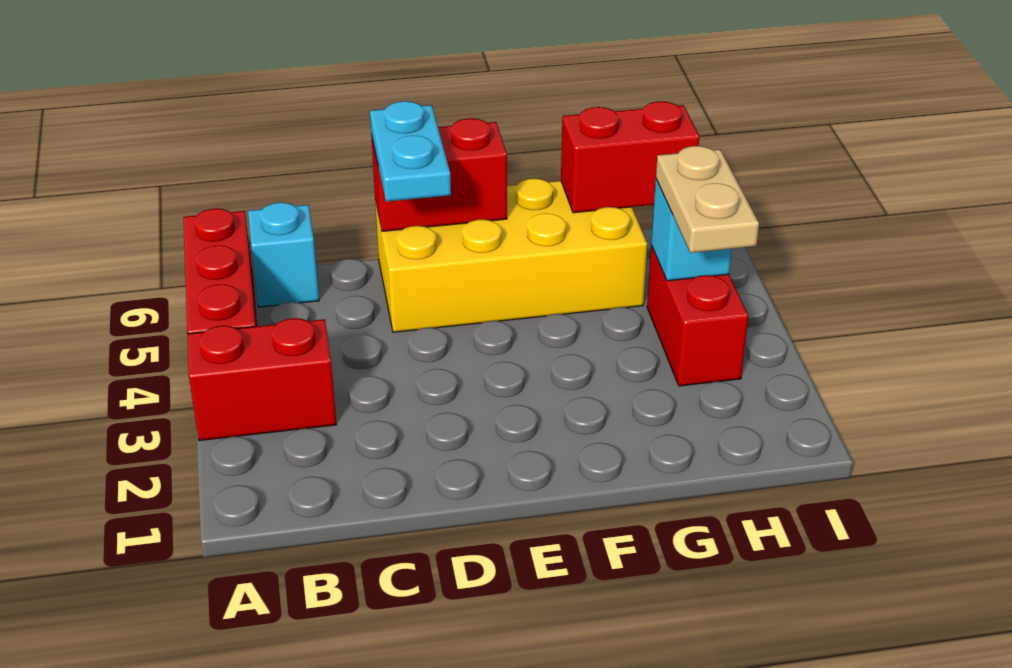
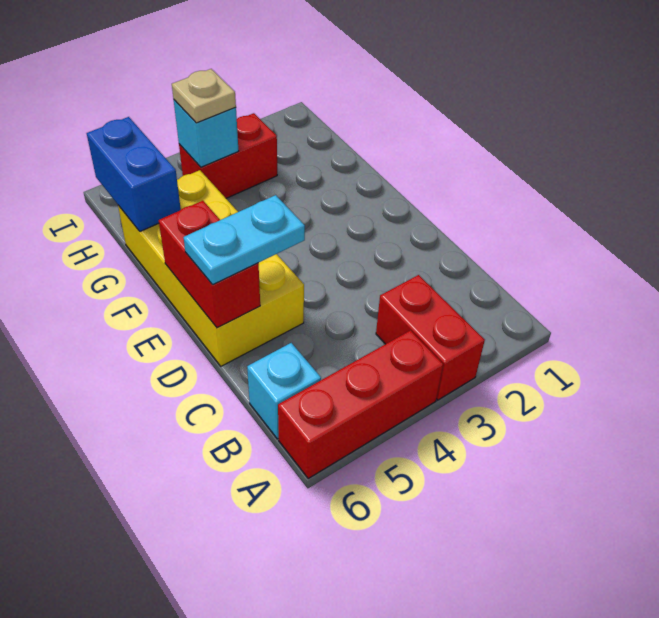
red 1x2 brick [561,101,699,213] -> blue 1x2 brick [87,117,181,231]
tan 1x2 plate [656,146,759,253] -> tan 1x1 plate [172,69,236,123]

